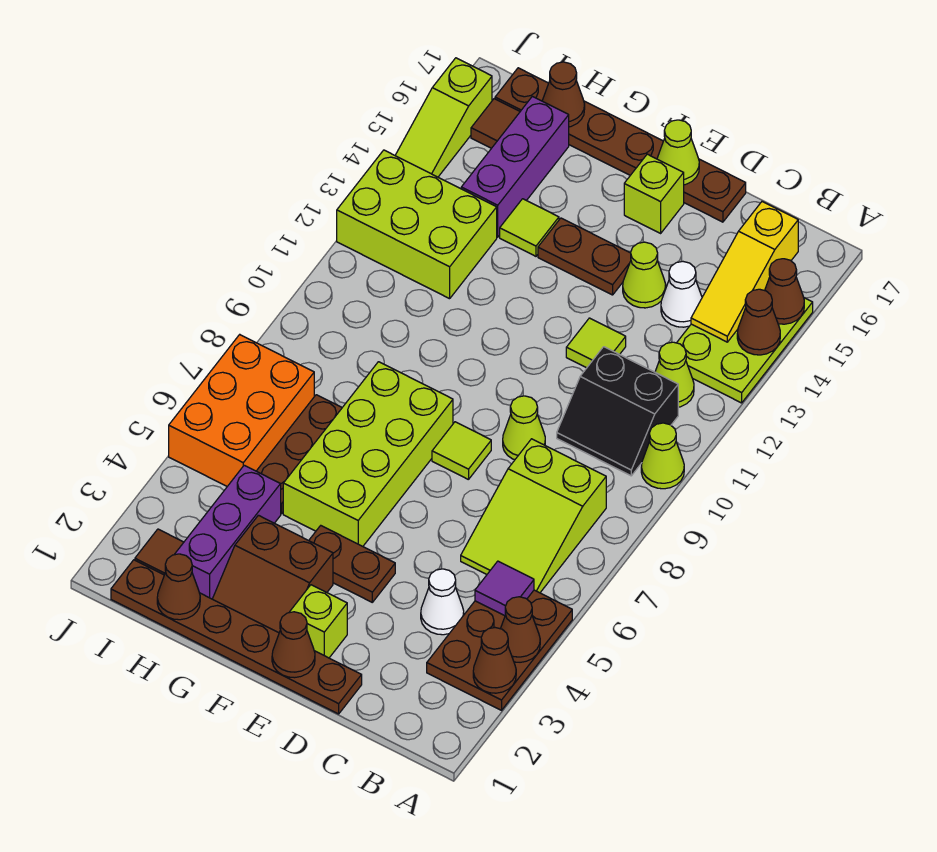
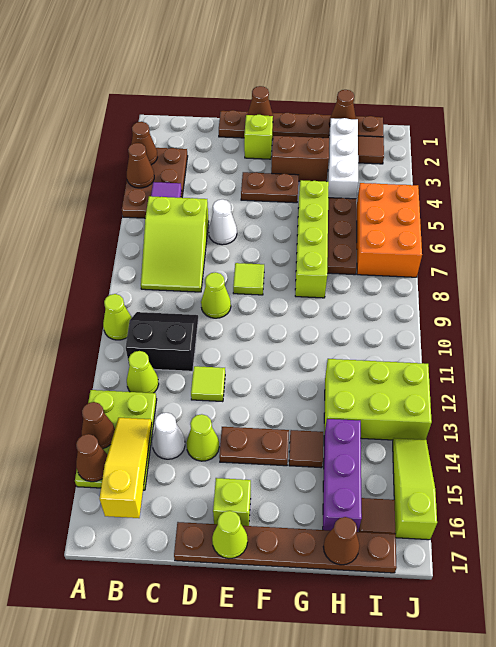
lime 2x3 slope [461,439,606,593] -> lime 2x3 slope turned to [141,196,209,292]
white 1x1 cone [421,569,464,635] -> white 1x1 cone moved to [209,199,237,245]
lime 2x4 brick [283,362,453,546] -> lime 1x4 brick [295,180,329,298]
lime 1x1 tile [500,199,559,256] -> brown 1x1 tile [289,430,323,468]
purple 1x3 brick [174,465,281,599] -> white 1x3 brick [328,118,358,199]

